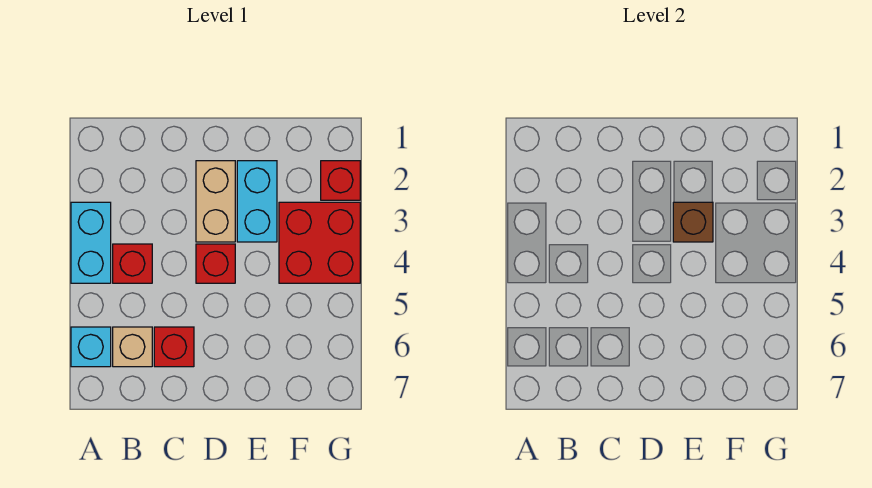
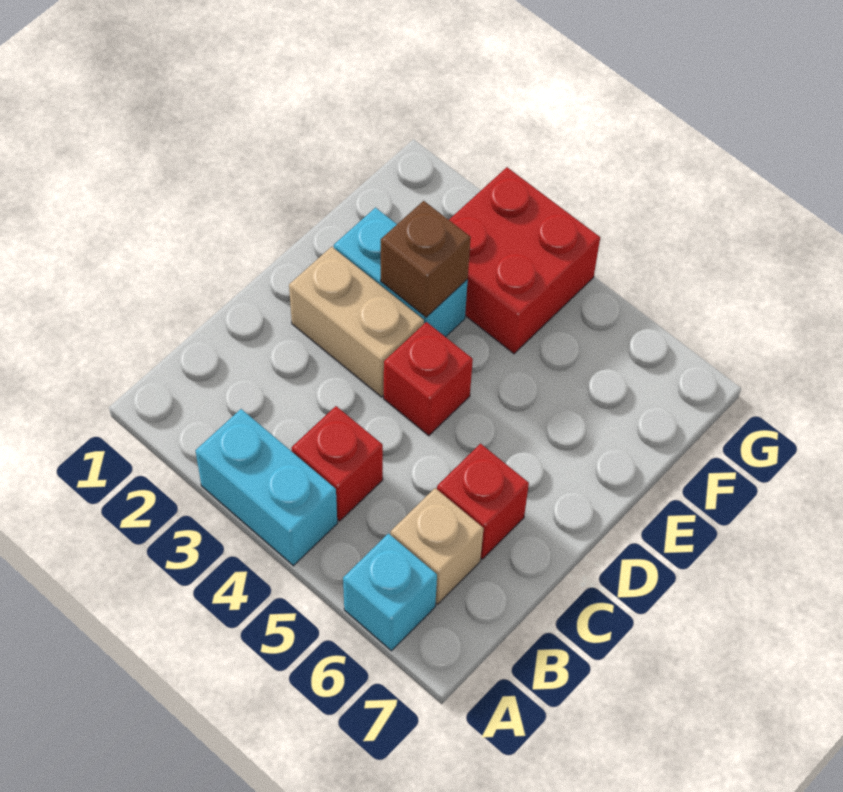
red 1x1 brick [321,161,360,200] -> none

